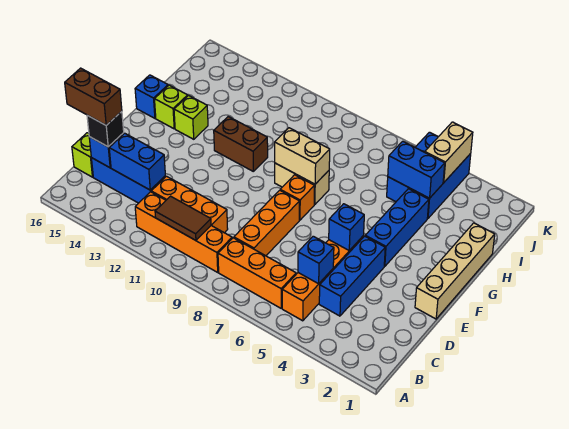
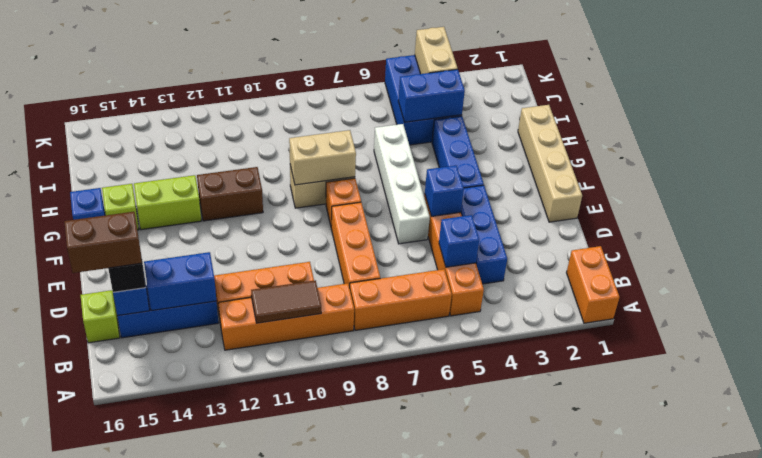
none -> orange 1x2 brick [567,246,619,323]
none -> white 1x4 brick [374,124,430,244]
lime 1x1 brick [174,96,208,139] -> lime 1x2 brick [134,175,201,230]

